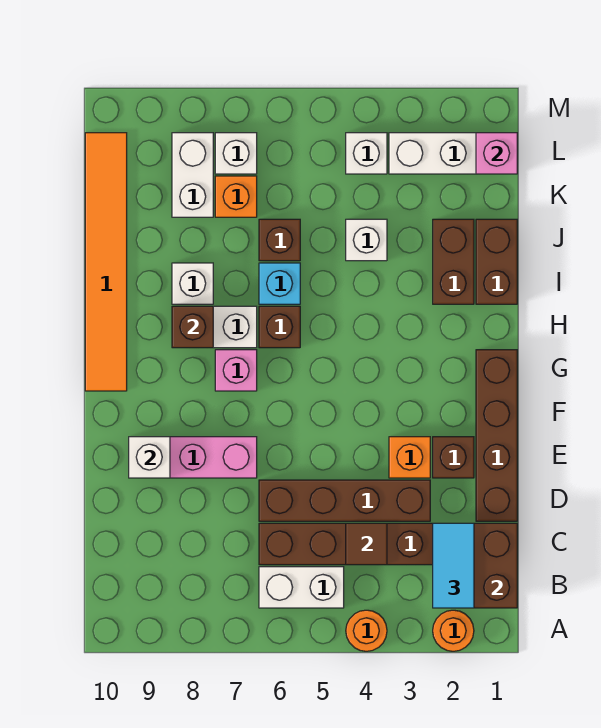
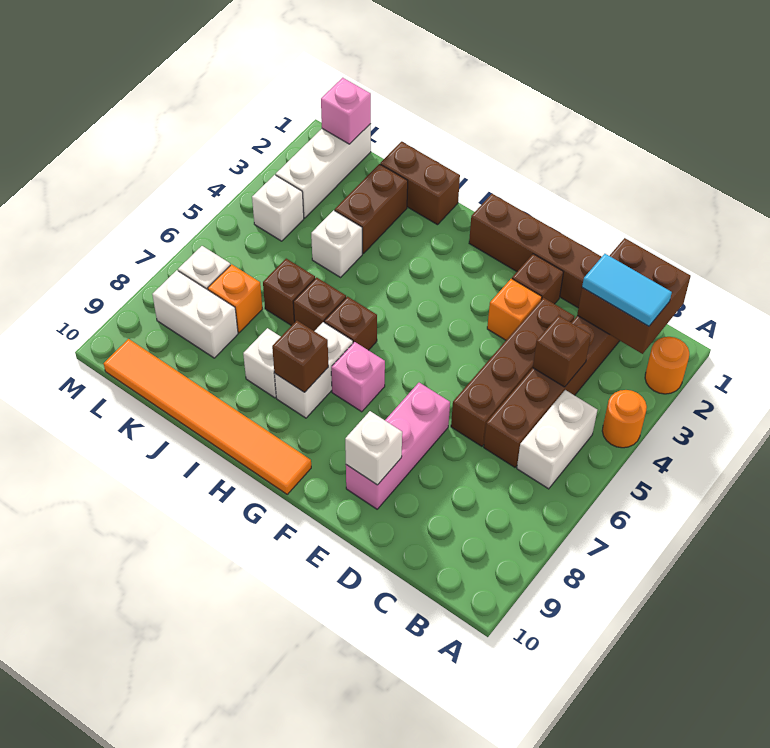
brown 1x1 tile [346,523,387,565] -> brown 1x1 brick [533,315,591,387]
brown 1x2 brick [433,219,474,304] -> brown 1x2 brick turned to [335,164,408,253]
cyan 1x1 brick [259,263,300,304] -> brown 1x1 brick [293,277,346,331]

